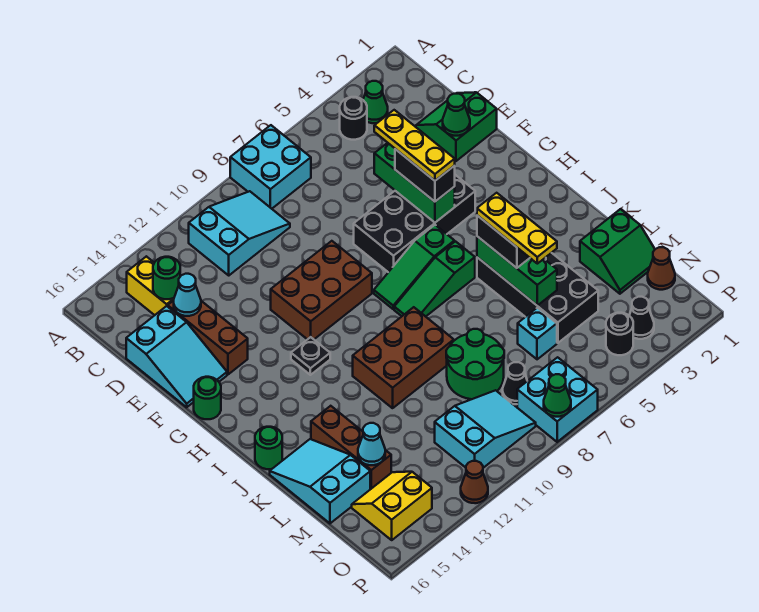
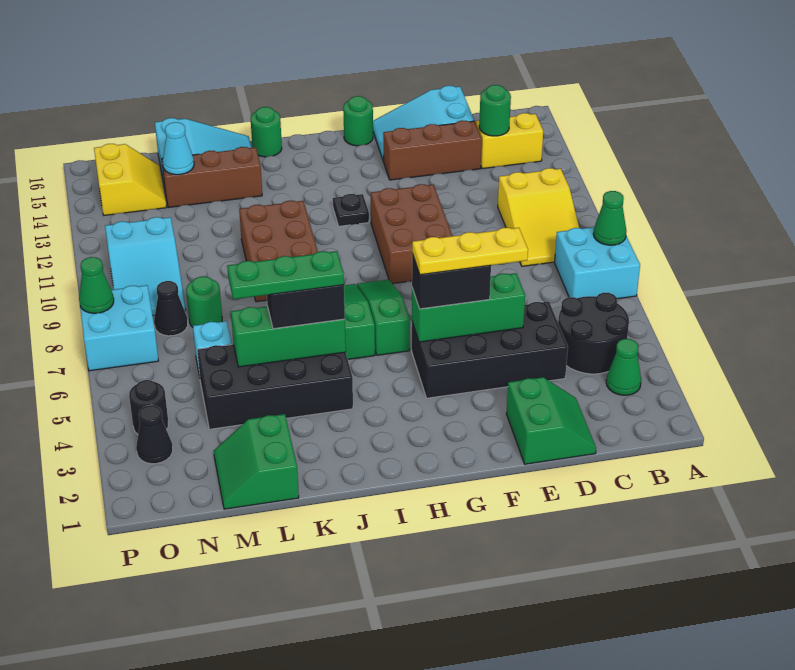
black 1x1 round brick [340,97,367,140] -> black 2x2 round brick [558,293,629,374]
cyan 2x3 slope [189,191,290,275] -> yellow 2x3 slope [498,168,579,266]
cyan 1x1 cone [174,274,201,316] -> none
green 1x1 cone [443,94,470,136] -> green 1x1 cone moved to [593,191,626,245]
black 2x4 brick [354,175,475,272] -> black 2x4 brick turned to [412,302,568,398]
yellow 1x3 plate [477,193,557,264] -> green 1x3 plate [227,251,344,299]
green 2x2 round brick [446,329,504,399] -> green 1x1 round brick [186,276,222,327]
brown 1x1 cone [648,247,675,290] -> none
brown 1x1 cone [461,461,488,503] -> none

